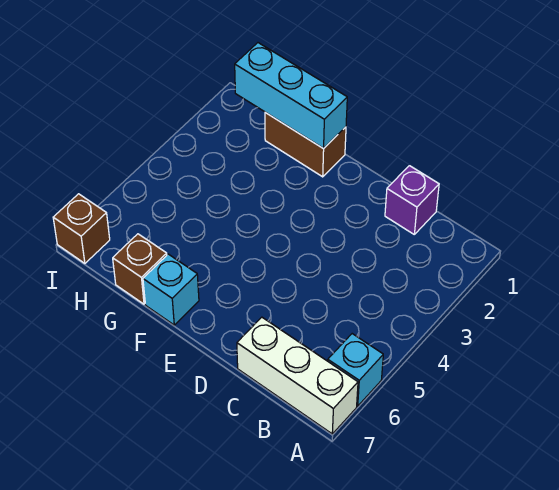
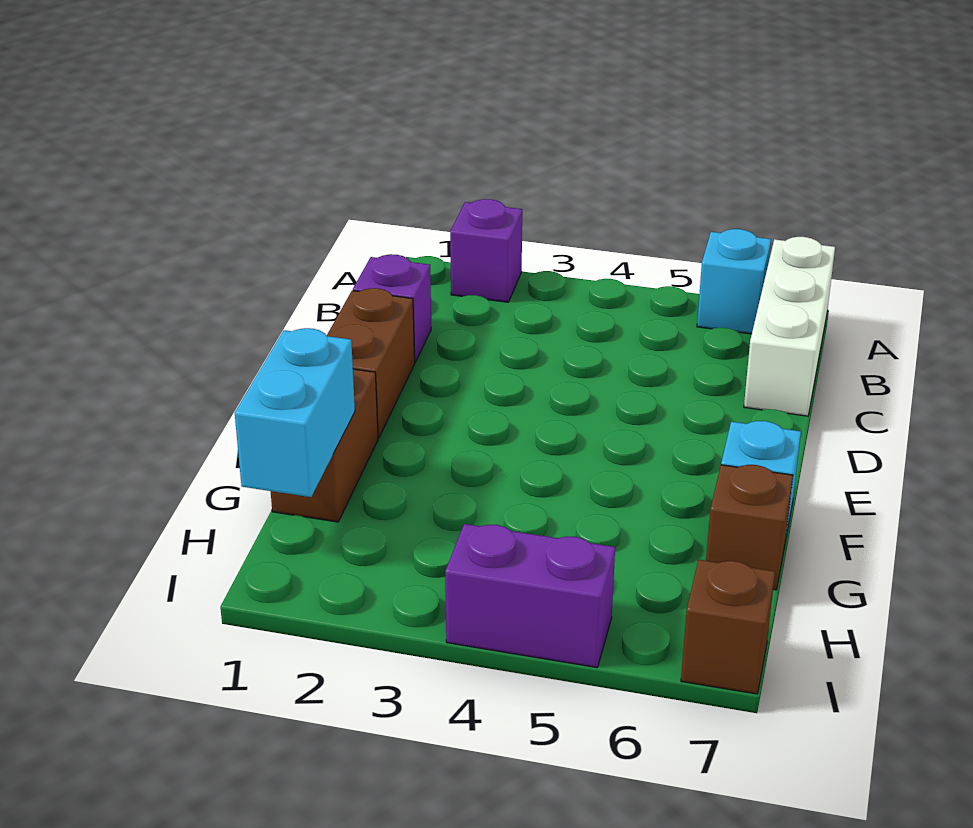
none -> purple 1x1 brick [450,199,522,302]
none -> brown 1x2 brick [327,288,415,438]
cyan 1x3 brick [235,43,347,149] -> cyan 1x2 brick [235,328,355,497]
none -> purple 1x2 brick [445,524,615,668]

